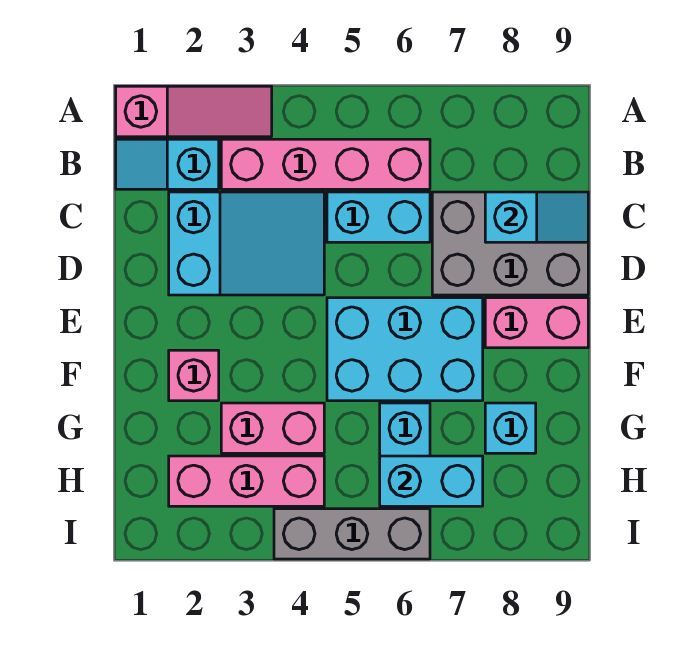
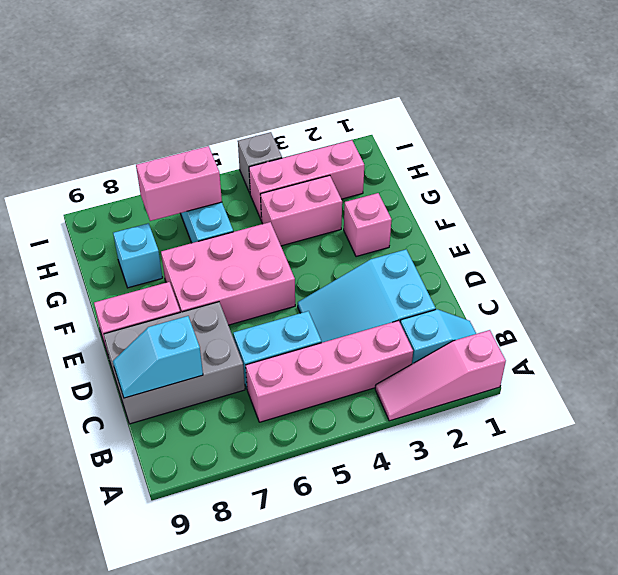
cyan 2x3 brick [327,298,483,401] -> pink 2x3 brick [161,222,295,325]
cyan 1x2 brick [380,456,483,506] -> pink 1x2 brick [136,146,222,221]
grey 1x3 brick [274,509,430,559] -> grey 1x1 brick [238,132,282,193]

